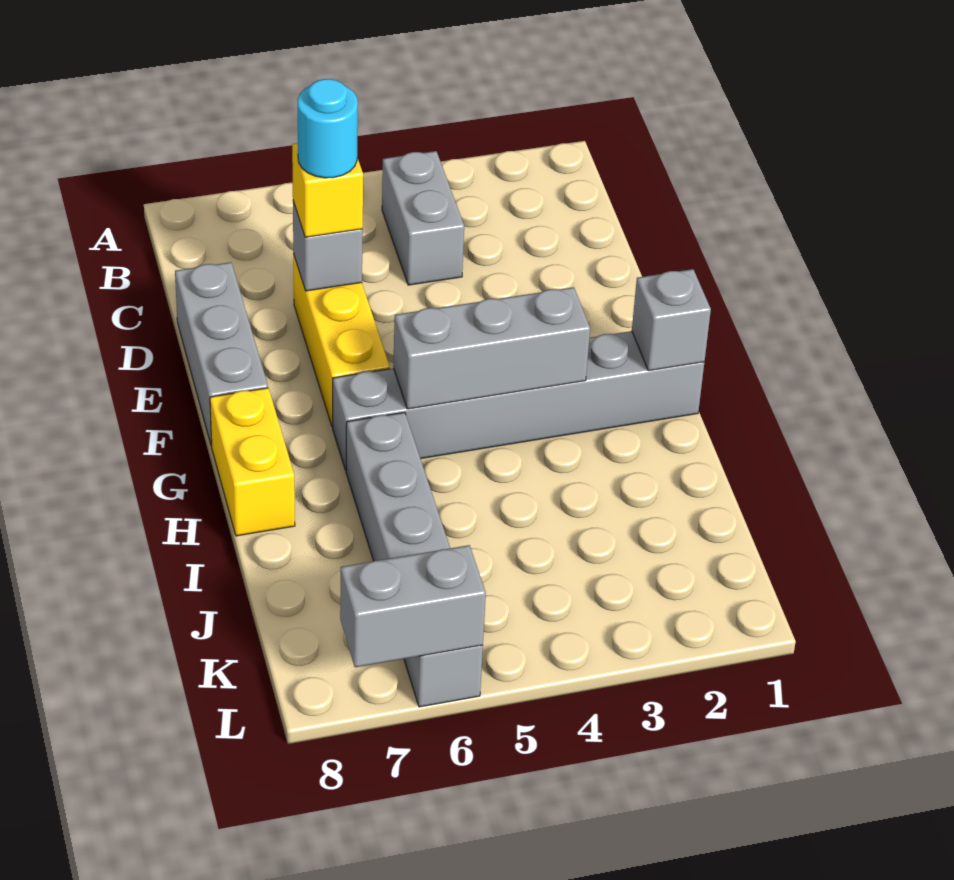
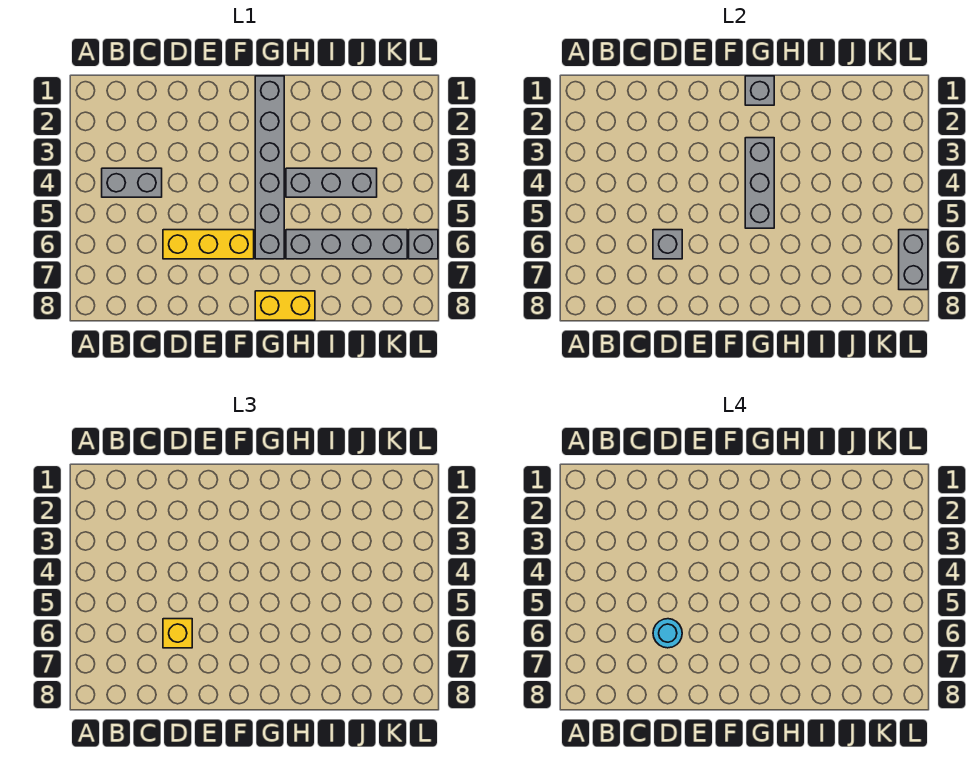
grey 1x3 brick [175,262,268,446] -> grey 1x3 brick moved to [286,168,377,197]

